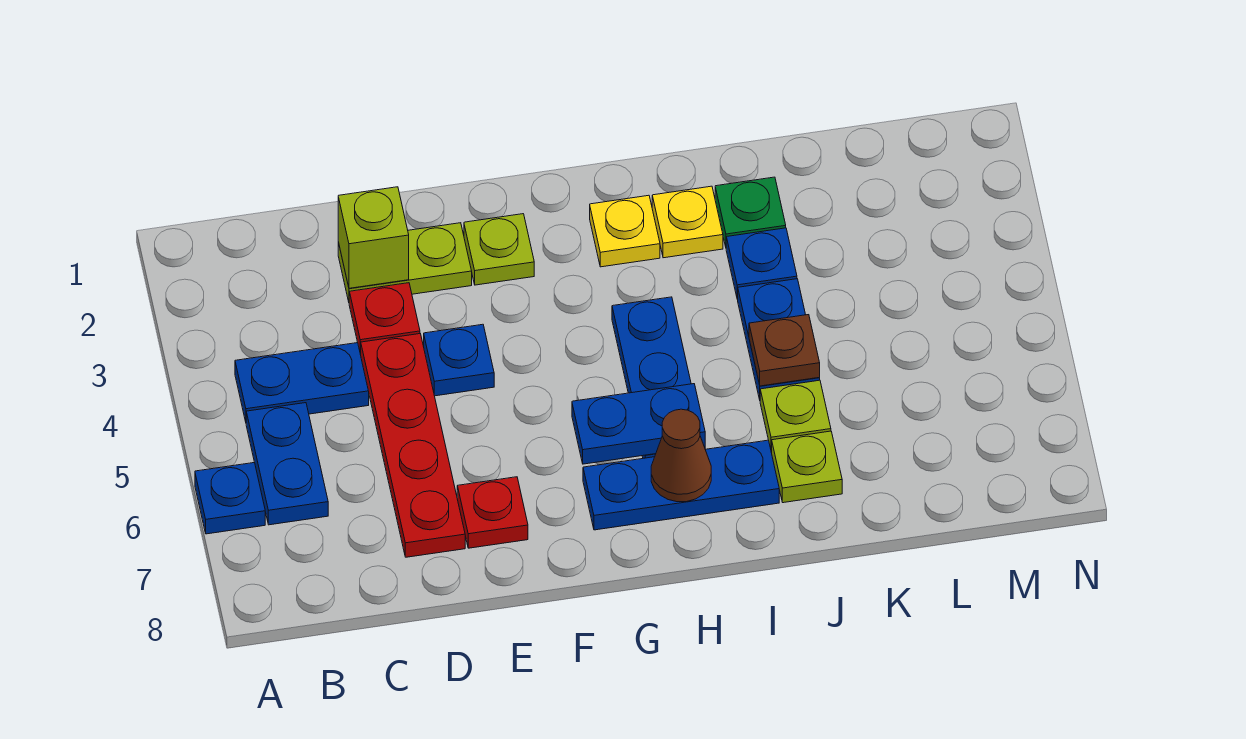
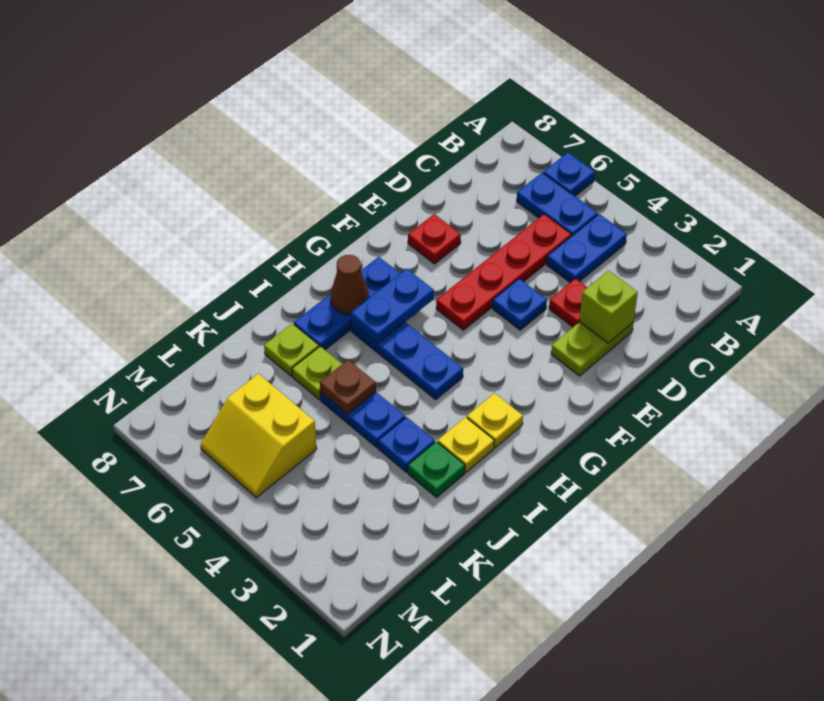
red 1x4 plate [360,334,465,557] -> red 1x4 plate turned to [436,214,571,330]
lime 1x1 plate [464,214,534,285] -> none
none -> yellow 2x2 slope [201,374,317,498]

